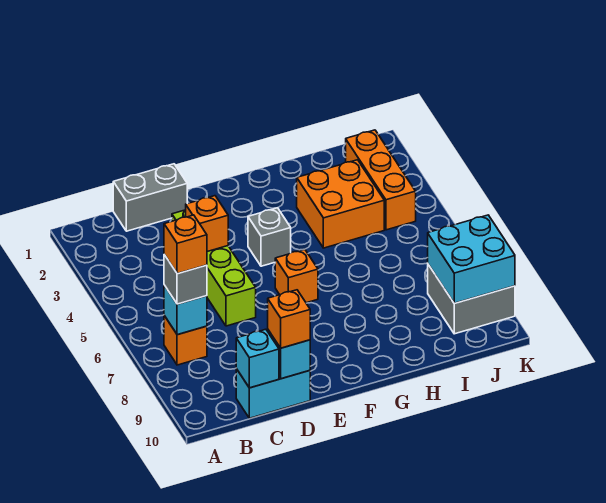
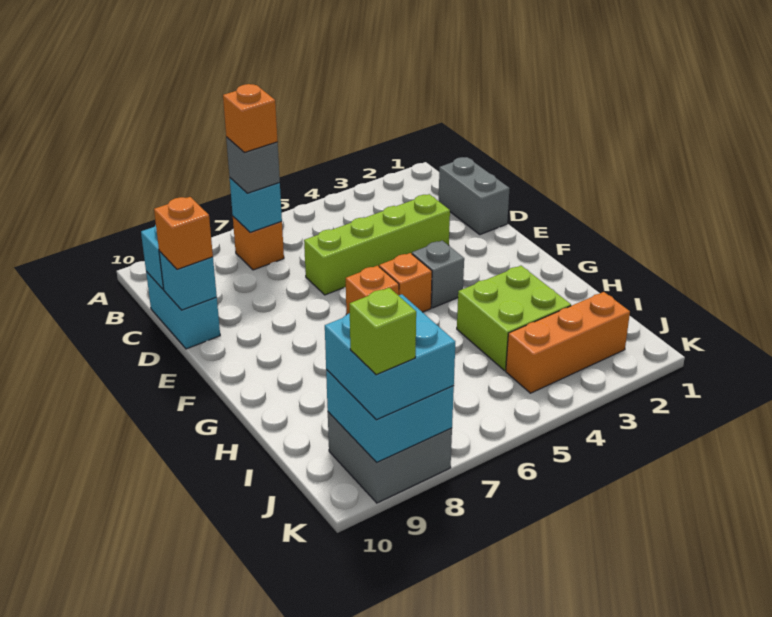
orange 1x1 brick [186,196,228,252] -> orange 1x1 brick moved to [379,253,432,312]
orange 2x2 brick [297,160,384,248] -> lime 2x2 brick [457,266,571,371]
none -> cyan 2x2 brick [325,294,455,420]
none -> lime 1x1 brick [350,288,416,375]

